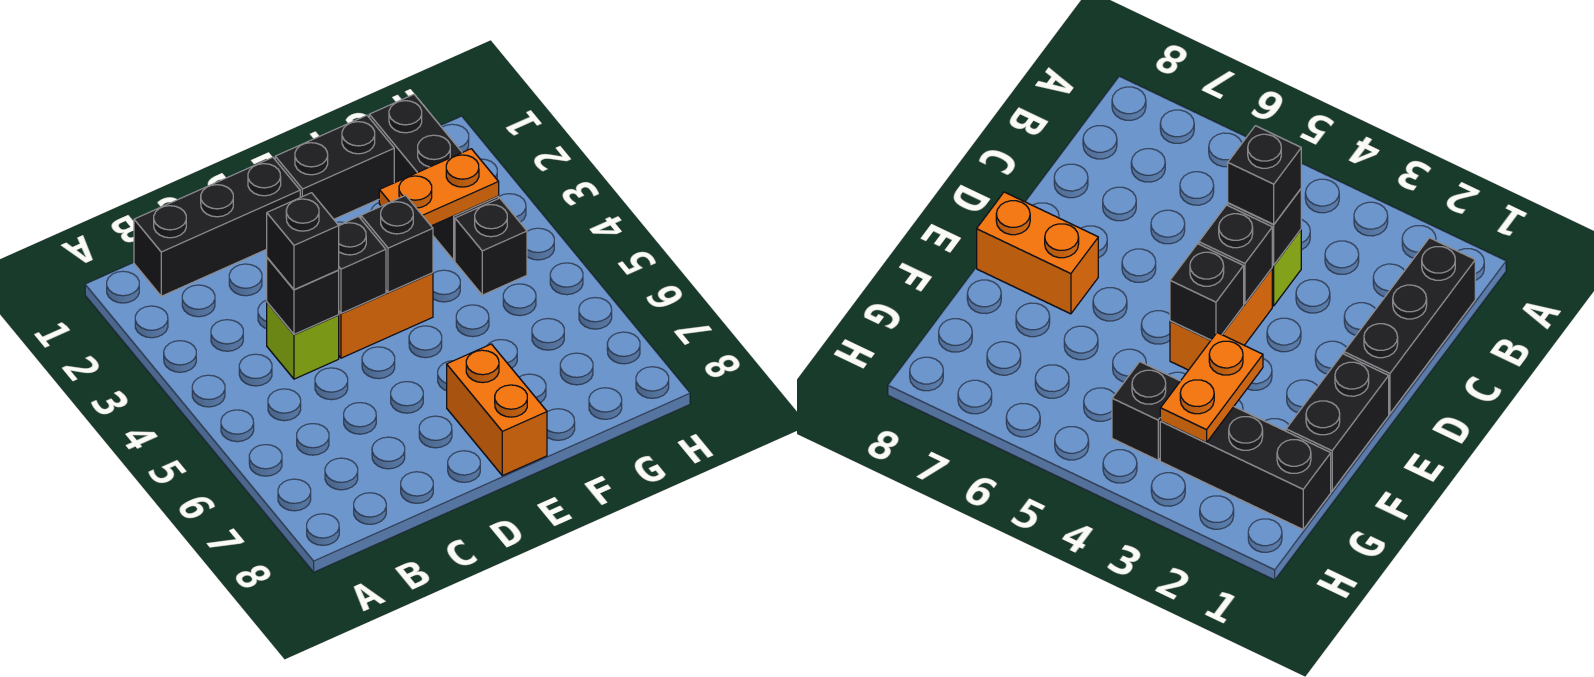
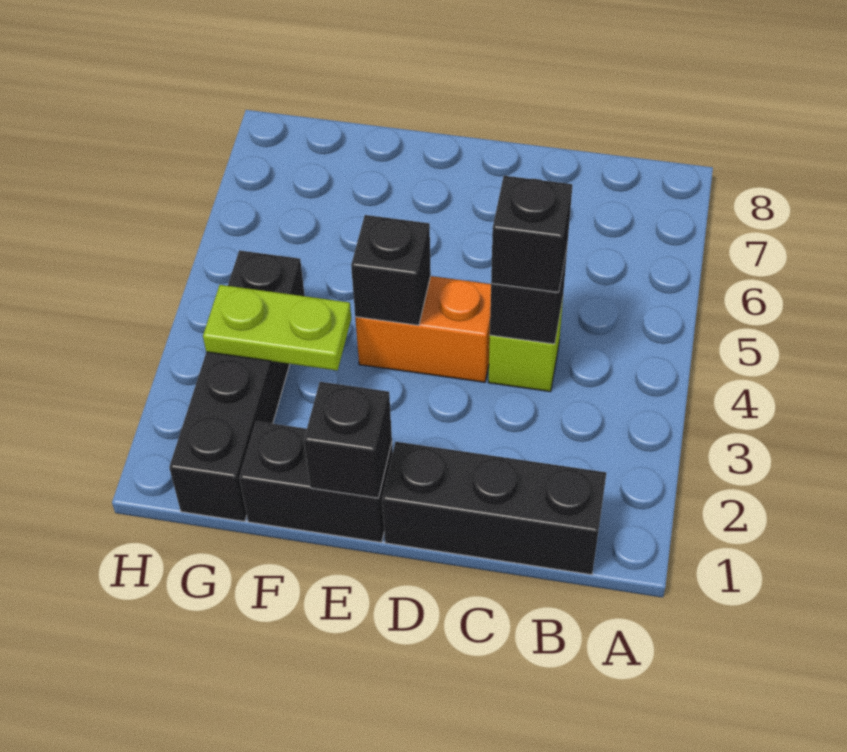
black 1x1 brick [339,217,386,314] -> black 1x1 brick moved to [304,382,392,498]
orange 1x2 brick [447,344,547,476] -> none
orange 1x2 plate [379,149,499,226] -> lime 1x2 plate [203,285,351,370]

